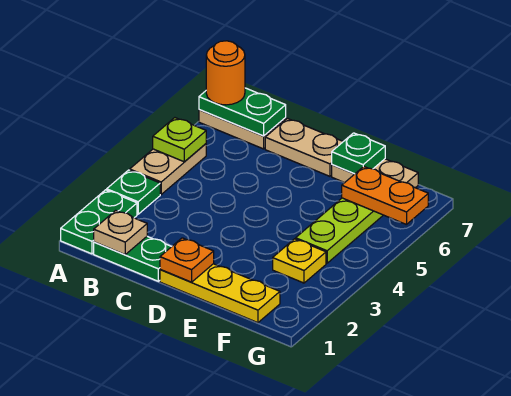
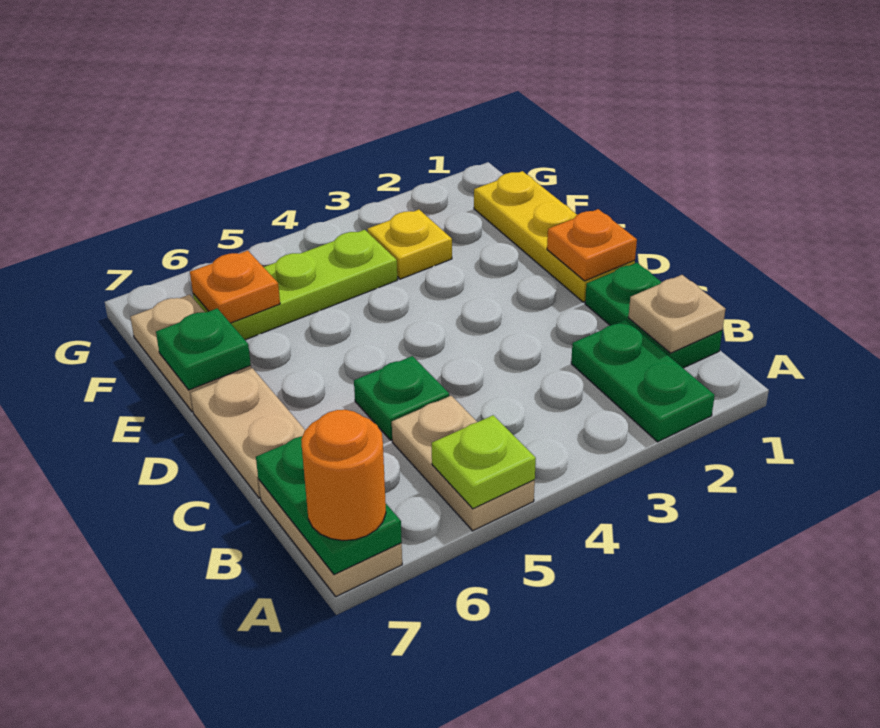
green 1x2 plate [61,190,137,254] -> green 1x2 plate turned to [571,320,715,442]
green 1x1 plate [107,170,160,214] -> green 1x1 plate moved to [354,356,449,440]
tan 1x2 plate [130,144,206,194] -> tan 1x2 plate turned to [392,396,535,531]
orange 1x2 plate [342,167,428,225] -> orange 1x1 plate [190,251,280,323]

